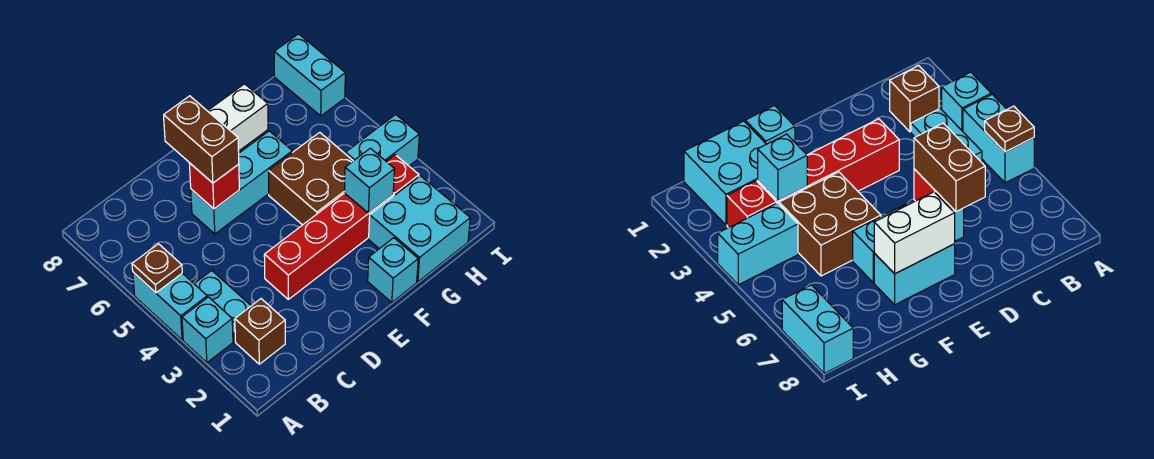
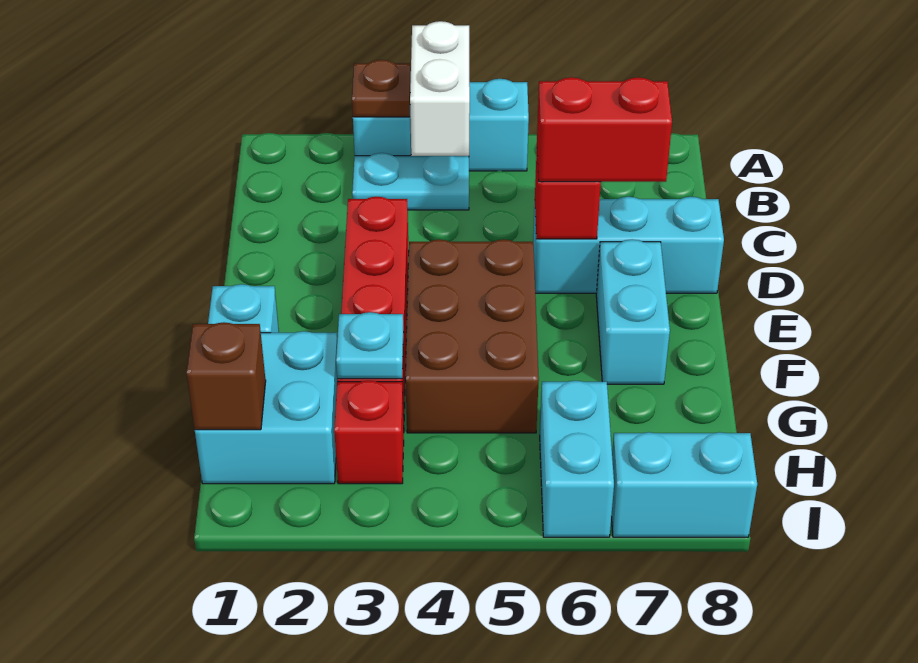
brown 1x1 plate [132,244,182,293] -> brown 1x1 plate moved to [352,60,410,117]
brown 1x1 brick [235,299,285,364] -> brown 1x1 brick moved to [186,322,266,430]
cyan 1x3 brick [191,131,292,234] -> cyan 1x3 brick turned to [533,197,724,293]
brown 1x2 brick [164,96,239,183] -> red 1x2 brick [537,77,672,182]
white 1x2 brick [208,84,268,151] -> white 1x2 brick moved to [410,21,470,156]
brown 2x2 brick [269,132,353,225] -> brown 2x3 brick [406,239,539,433]
cyan 1x1 brick [344,148,395,213] -> cyan 1x1 plate [336,312,404,379]
cyan 1x2 brick [346,114,419,166] -> cyan 1x2 brick moved to [540,381,614,537]

